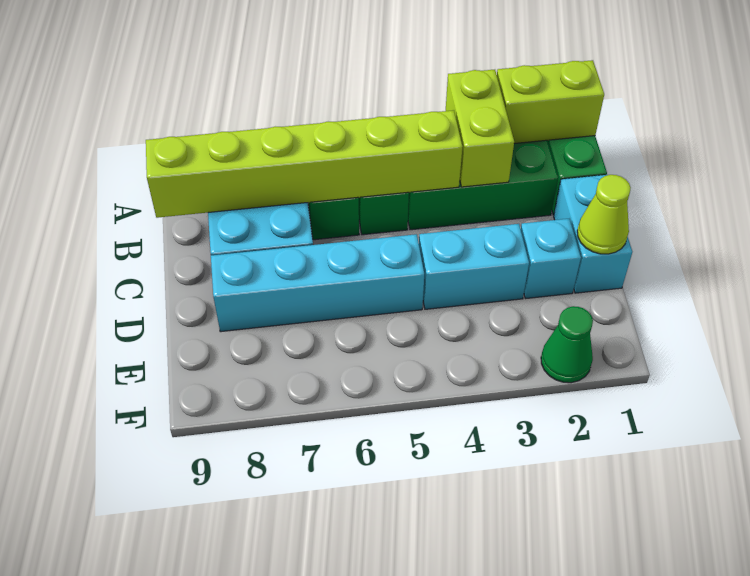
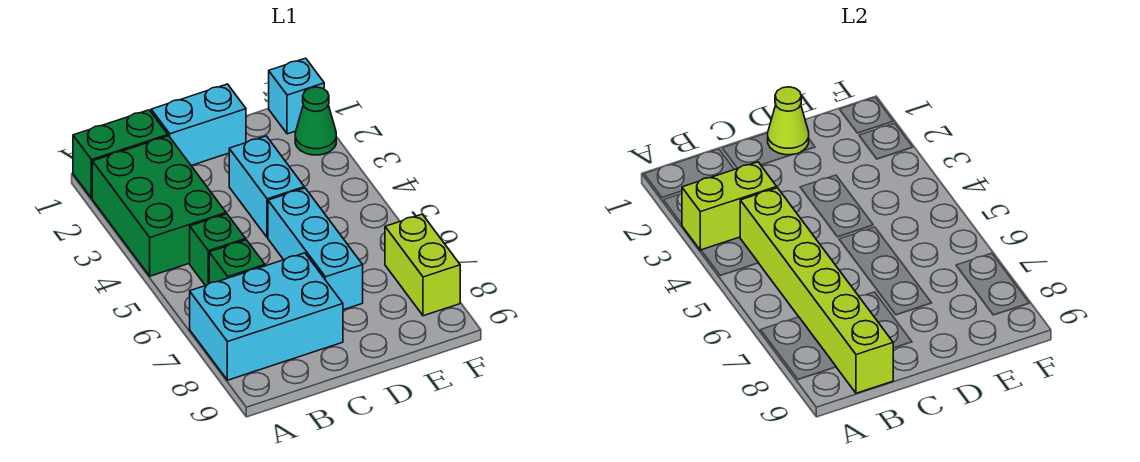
lime 1x2 brick [497,60,604,144] -> lime 1x2 brick moved to [385,214,460,316]
cyan 1x1 brick [521,219,581,299] -> cyan 1x1 brick moved to [269,58,324,134]
cyan 1x4 brick [211,234,424,332] -> cyan 1x3 brick [268,188,363,310]

